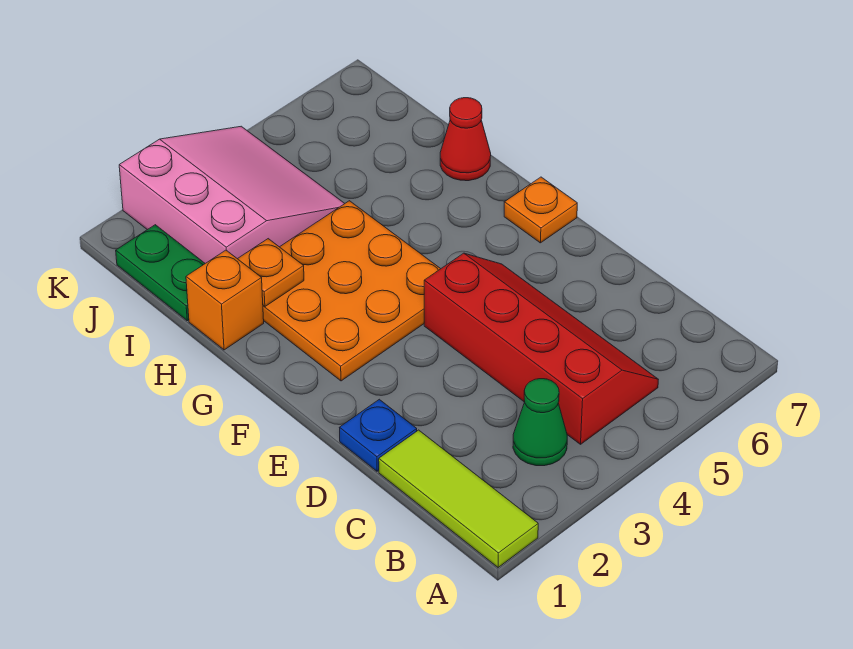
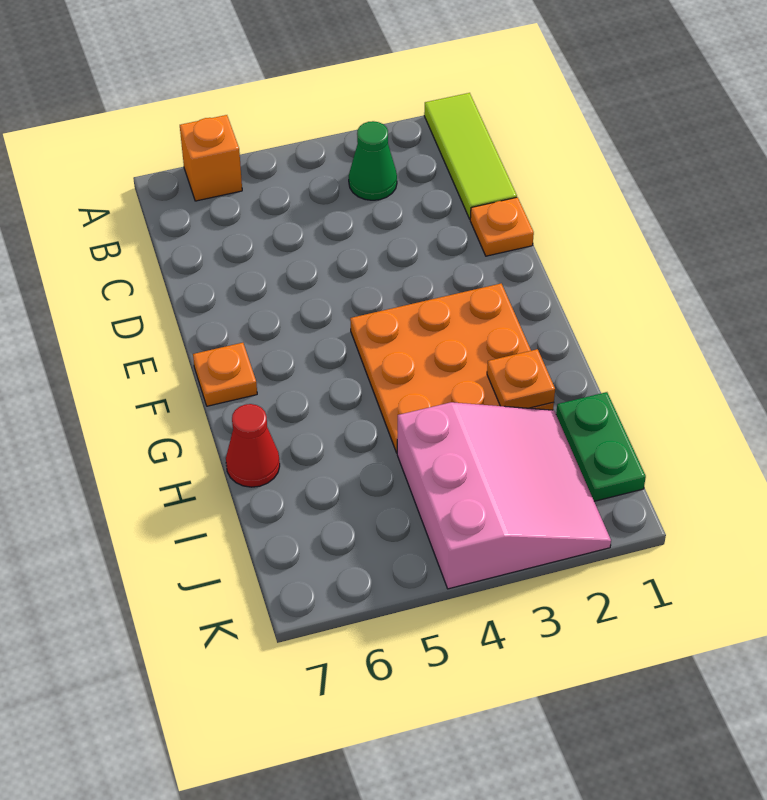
red 2x4 slope [424,253,658,444] -> none
blue 1x1 plate [340,399,417,471] -> orange 1x1 plate [470,197,534,256]
orange 1x1 brick [186,250,264,350] -> orange 1x1 brick moved to [180,115,242,201]
pink 3x3 slope [119,126,345,263] -> pink 3x3 slope turned to [397,402,611,589]

